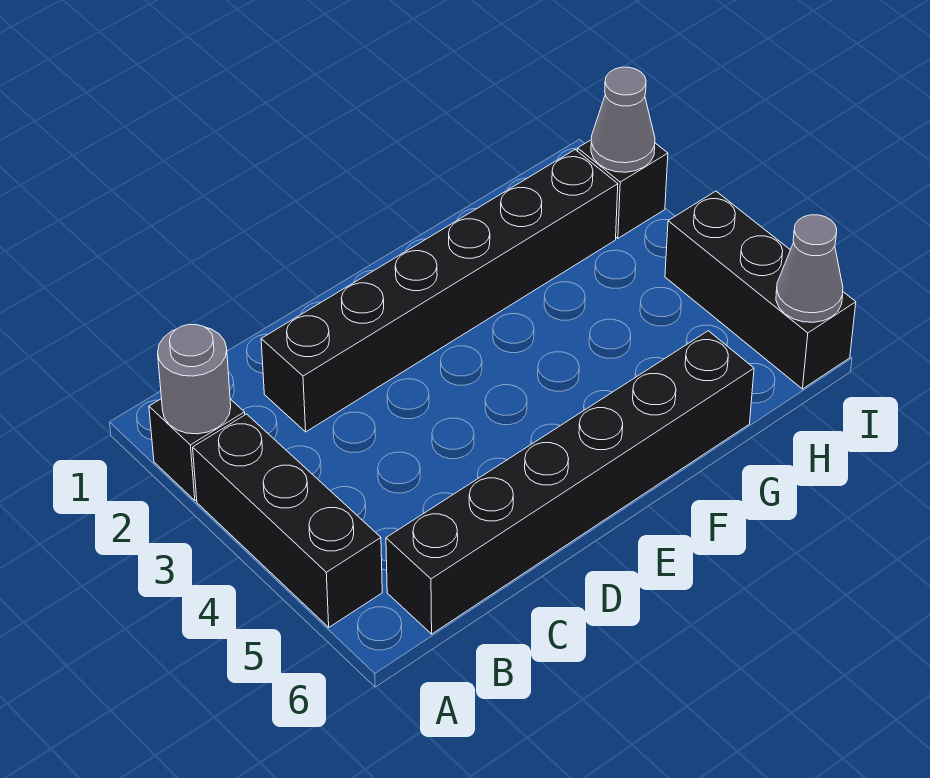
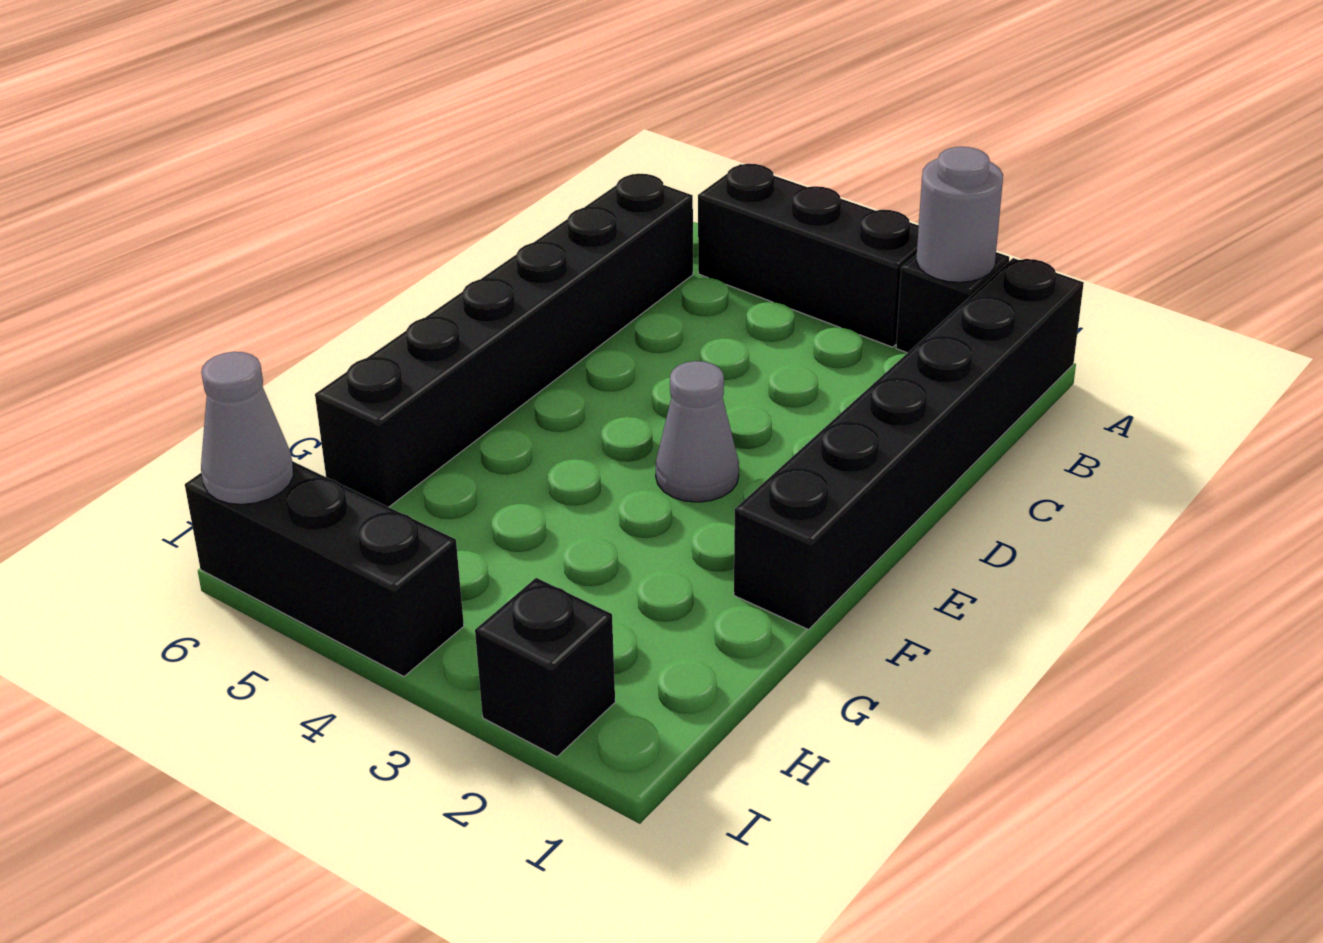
black 1x6 brick [261,150,618,432] -> black 1x6 brick moved to [734,258,1084,630]
grey 1x1 cone [591,67,655,172] -> grey 1x1 cone moved to [656,361,739,502]

